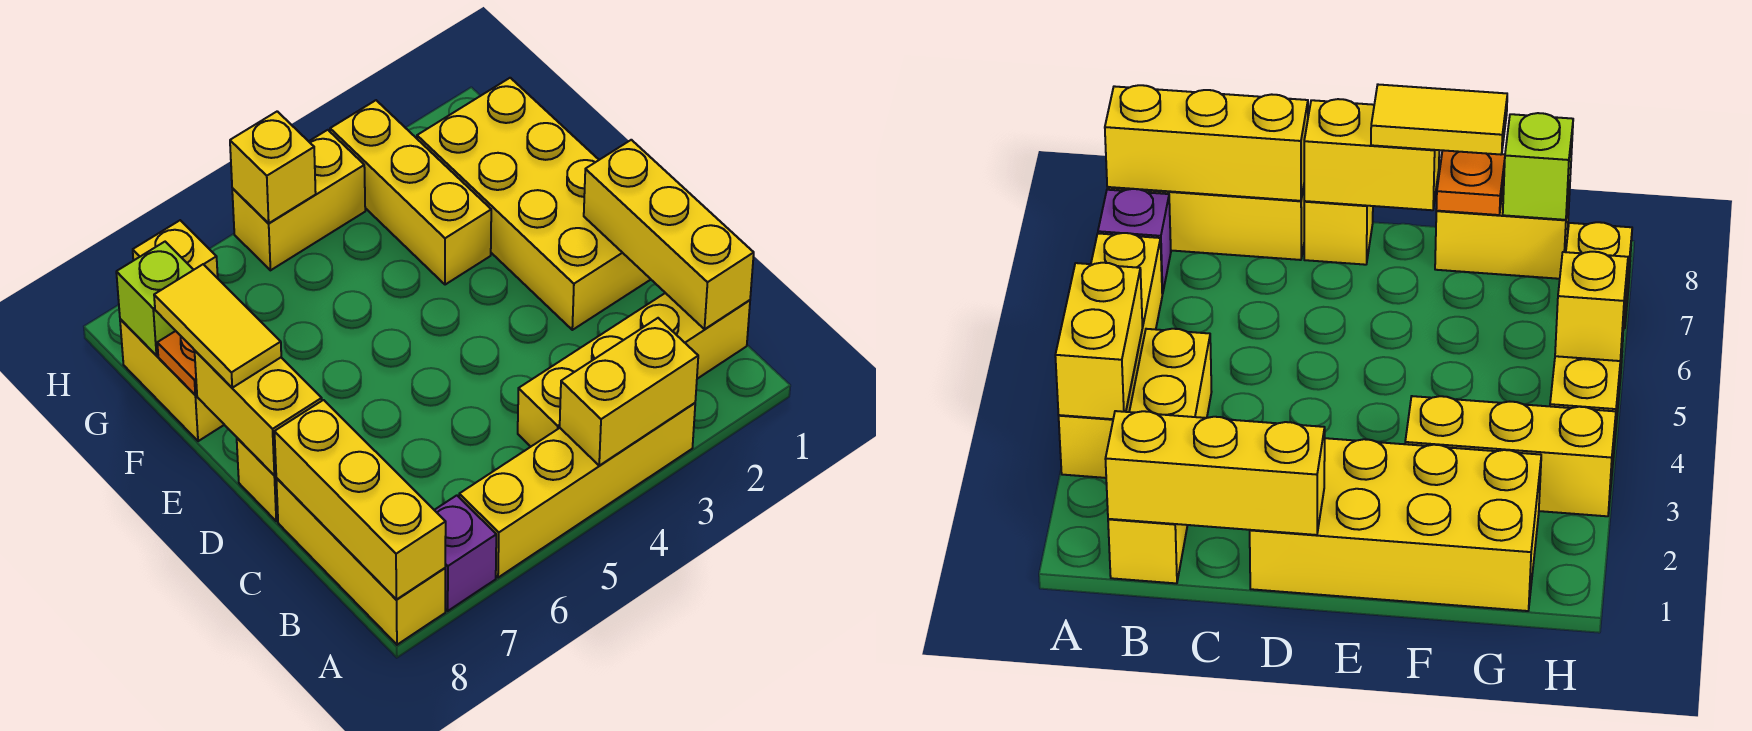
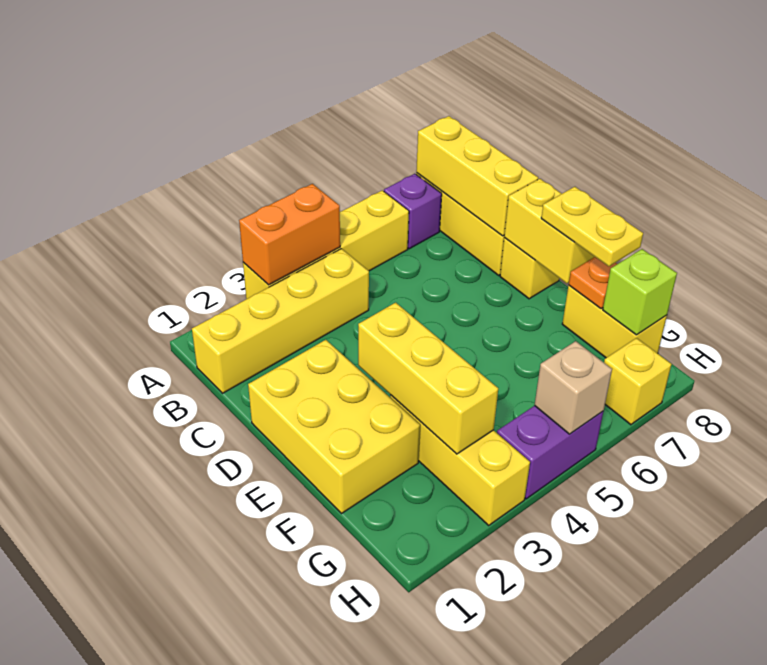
yellow 1x2 brick [560,318,698,466] -> orange 1x2 brick [239,184,340,285]
yellow 1x3 brick [584,140,754,329] -> yellow 1x3 brick moved to [358,303,498,454]
yellow 2x4 brick [417,78,651,330] -> yellow 2x3 brick [248,340,420,514]
yellow 1x2 tile [154,264,281,388] -> yellow 1x2 plate [541,187,643,266]
yellow 1x2 brick [232,130,365,270] -> purple 1x2 brick [497,406,603,499]
yellow 1x1 brick [230,111,316,223] -> tan 1x1 brick [535,341,612,434]

